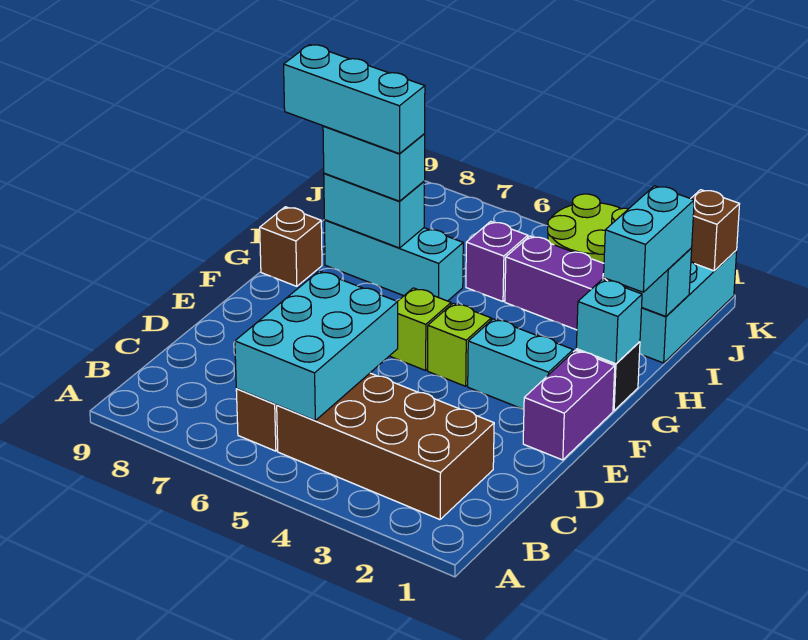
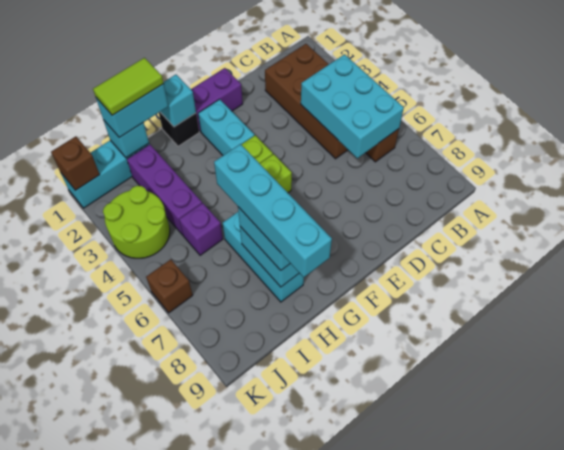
cyan 2x3 brick [235,271,398,420] -> cyan 2x3 brick turned to [301,54,404,158]
brown 1x1 brick [260,207,322,286] -> brown 1x1 brick moved to [146,259,193,313]
none -> lime 1x2 tile [93,58,164,115]
cyan 1x3 brick [284,45,425,154] -> cyan 1x4 brick [214,144,332,277]

